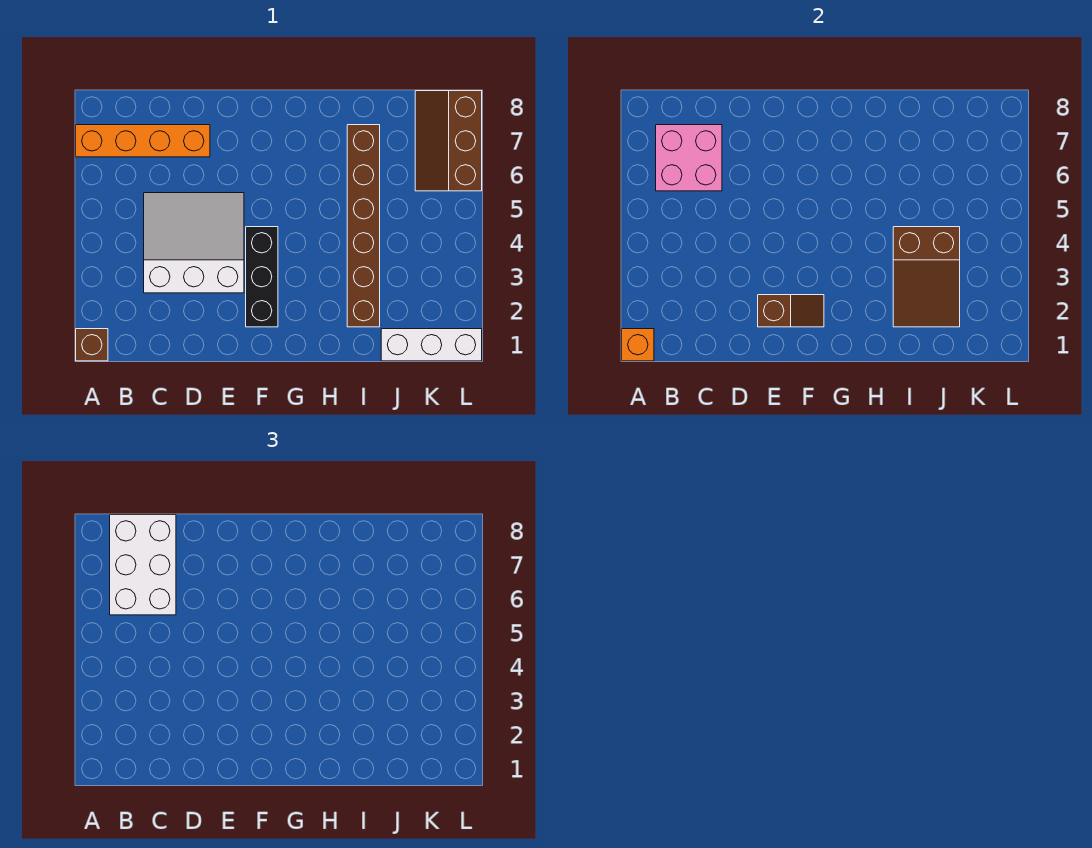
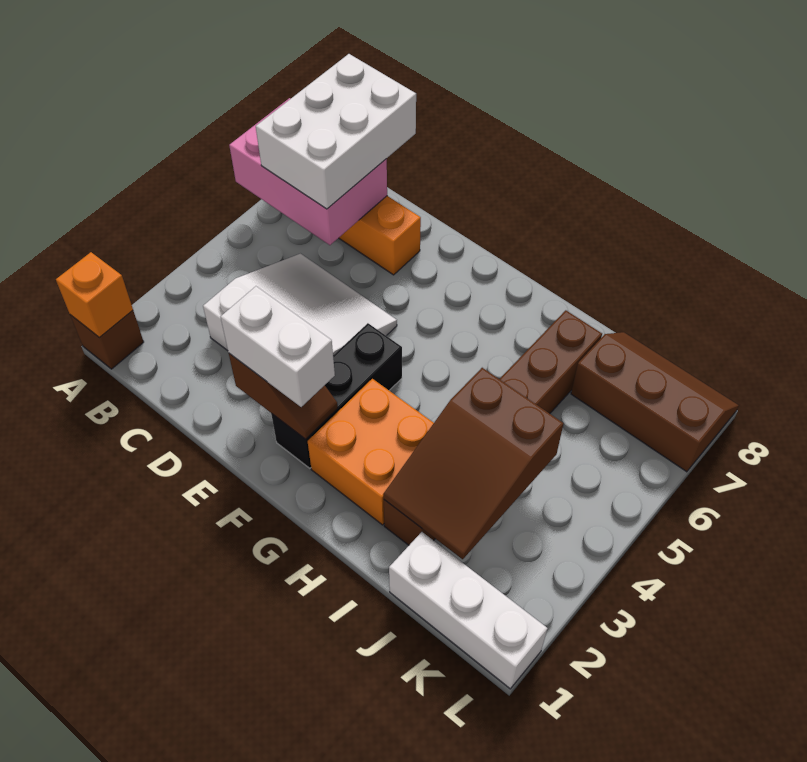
pink 2x2 brick [656,125,722,191] -> pink 2x3 brick [229,98,387,245]
none -> white 1x2 brick [220,286,335,407]
none -> orange 2x2 brick [308,379,434,525]
brown 2x3 slope [415,91,482,191] -> brown 2x3 slope turned to [571,332,739,472]

